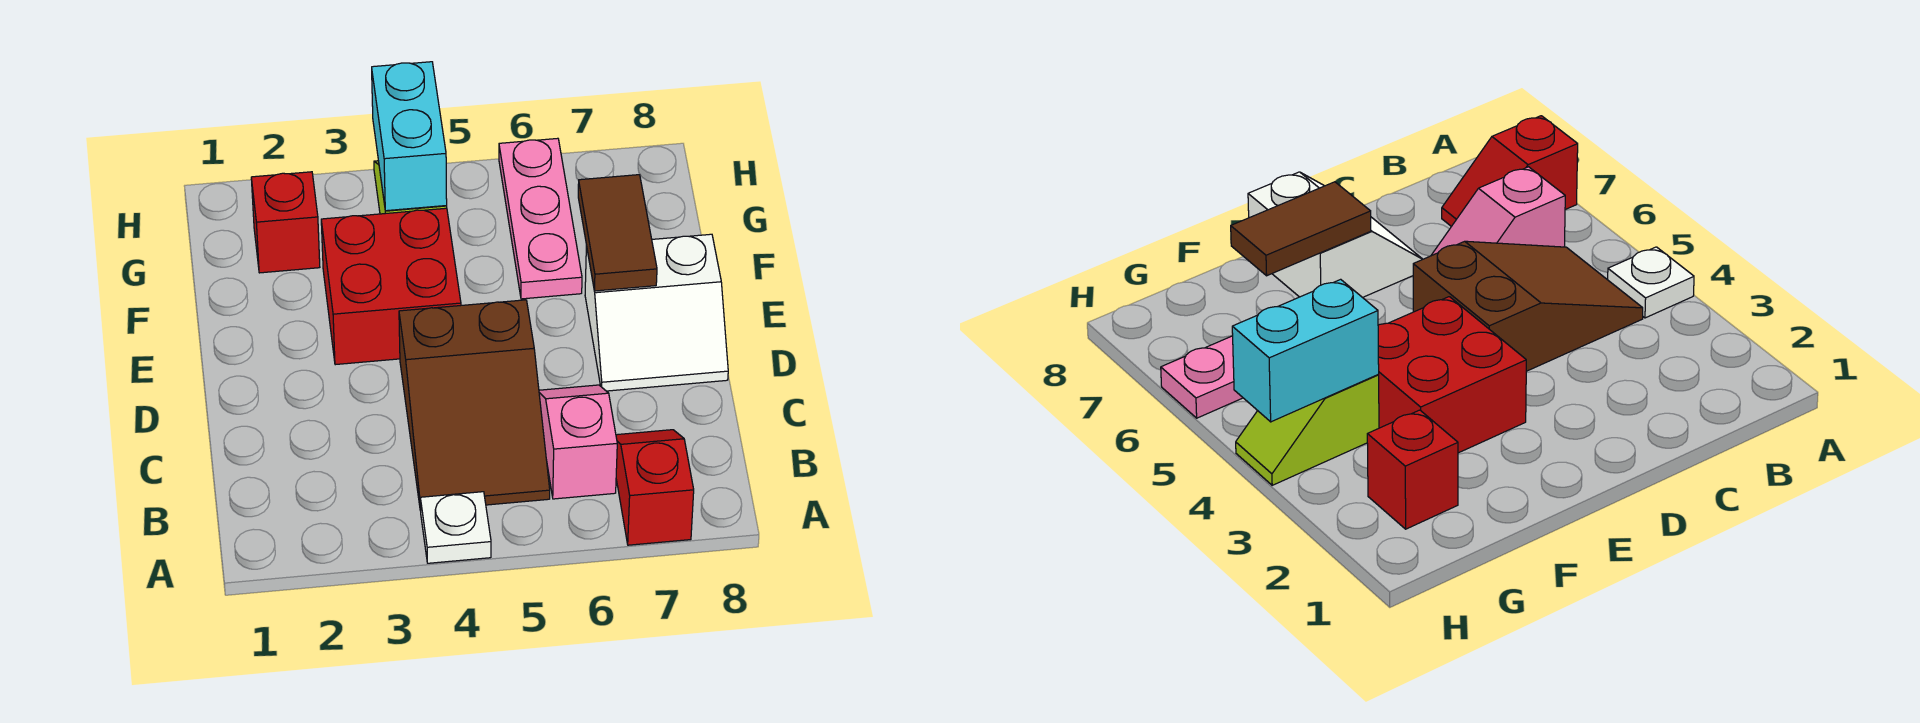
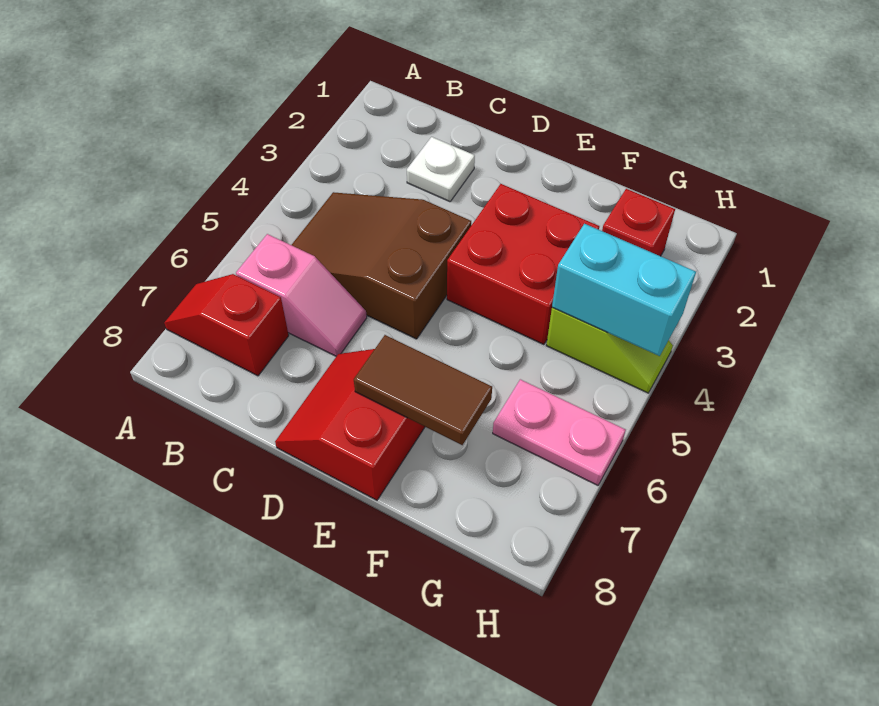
white 1x1 plate [420,492,491,563] -> white 1x1 plate moved to [407,137,475,202]
red 1x2 slope [616,430,694,545] -> red 1x2 slope turned to [165,274,289,376]
white 2x2 slope [585,234,728,391] -> red 2x2 slope [275,349,425,500]
pink 1x3 plate [499,138,582,299] -> pink 1x2 plate [493,379,626,485]

